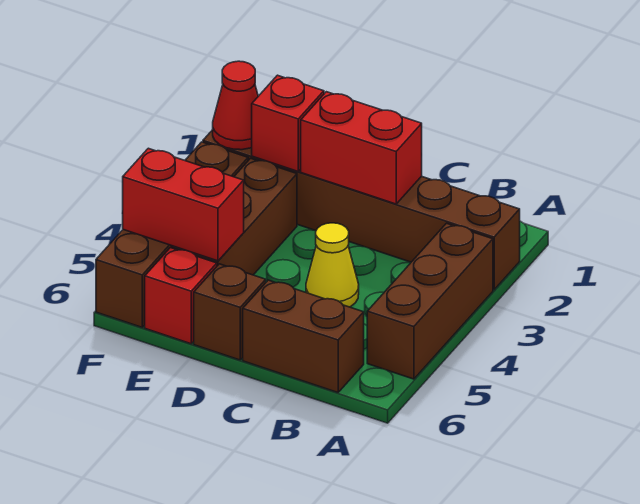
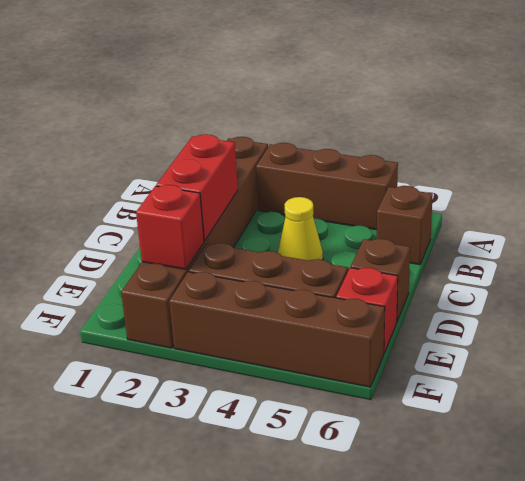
brown 1x2 brick [243,280,364,393] -> brown 1x1 brick [377,186,433,265]
red 1x2 brick [123,148,244,261] -> none
red 1x1 cone [213,61,258,150] -> none

